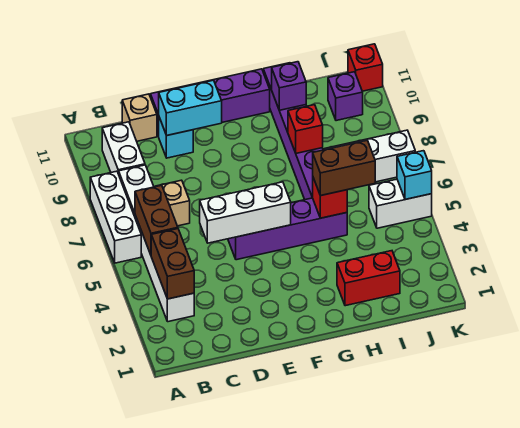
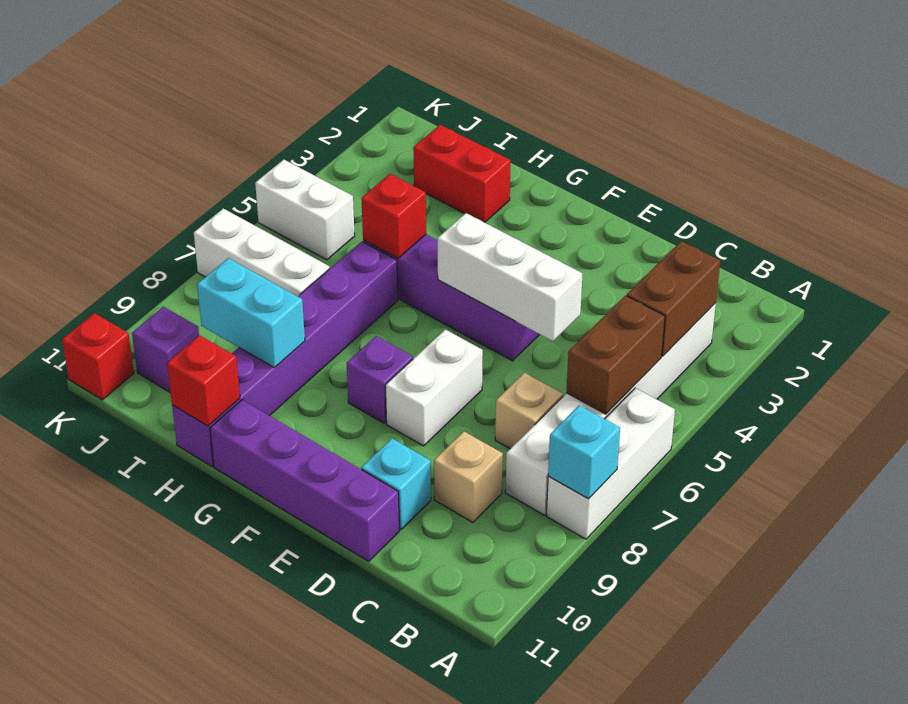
white 1x2 brick [102,122,145,174] -> white 1x2 brick moved to [385,329,483,446]
tan 1x1 brick [122,94,157,141] -> tan 1x1 brick moved to [434,431,503,522]
cyan 1x2 brick [159,80,222,136] -> cyan 1x2 brick moved to [197,258,305,367]
brown 1x2 brick [313,141,375,196] -> none
red 1x1 brick [288,105,323,153] -> red 1x1 brick moved to [167,335,240,426]
purple 1x1 brick [272,62,306,110] -> purple 1x1 brick moved to [347,336,413,423]
cyan 1x1 brick [397,151,432,199] -> cyan 1x1 brick moved to [548,405,620,499]

